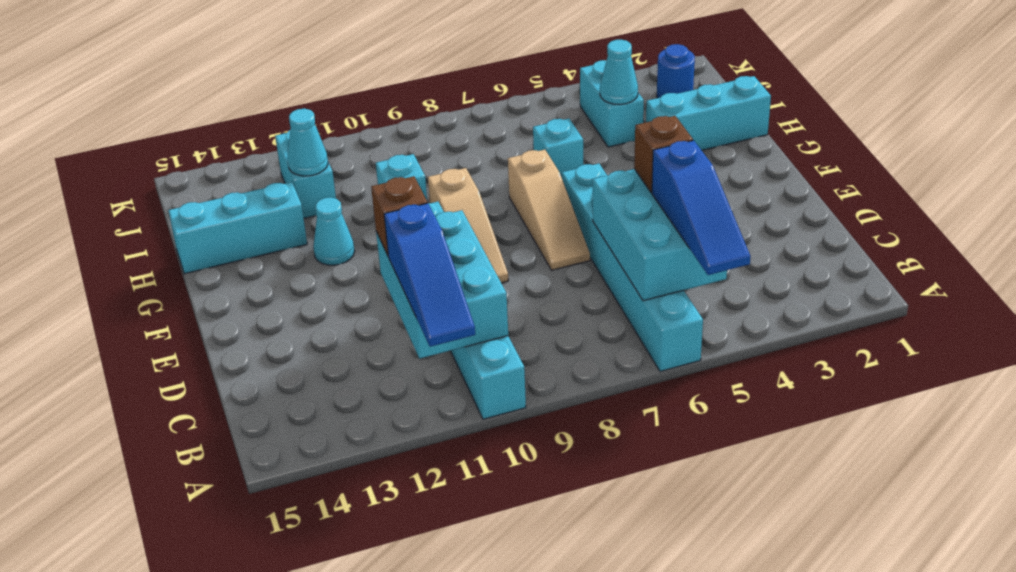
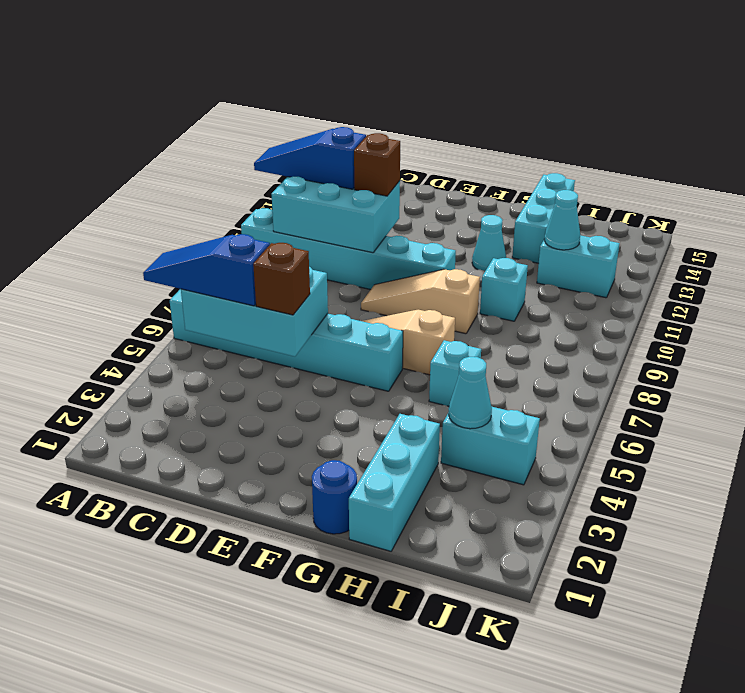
blue 1x1 round brick [657,44,695,98] -> blue 1x1 round brick moved to [312,460,357,534]

